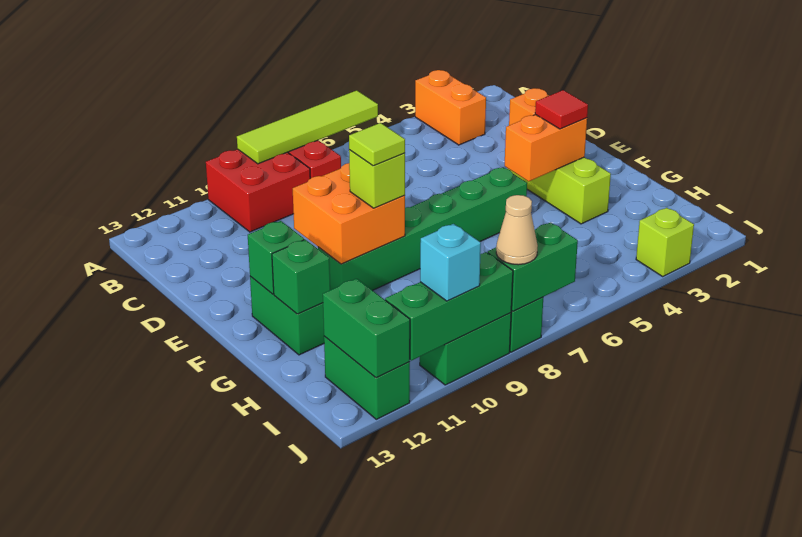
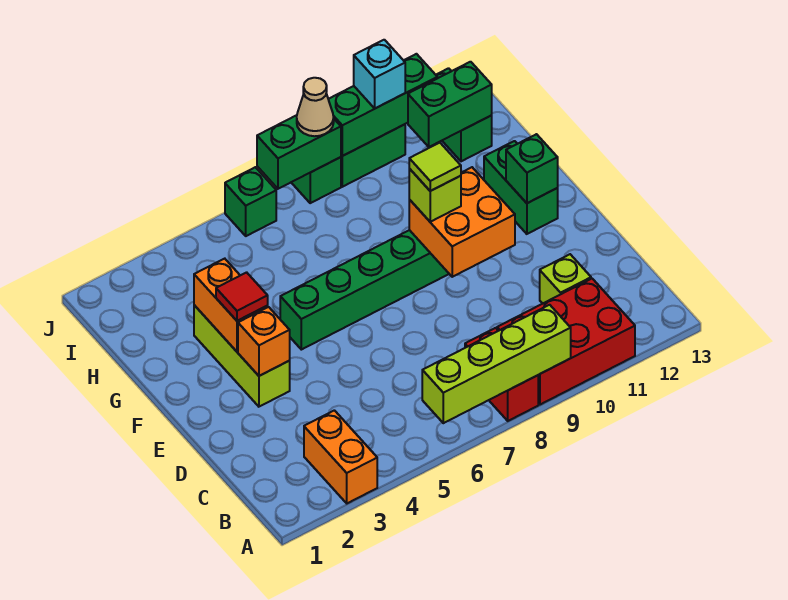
lime 1x4 tile [237,90,378,164] -> lime 1x4 brick [422,305,571,423]
red 2x2 brick [206,149,310,232] -> red 2x3 brick [497,279,635,405]
orange 1x2 brick [505,115,587,181] -> orange 1x2 brick turned to [194,259,268,352]
green 1x1 brick [272,240,330,314] -> green 1x1 brick moved to [225,167,276,236]
green 1x2 brick [323,279,410,378] -> green 1x2 brick turned to [408,62,492,147]
lime 1x1 brick [636,208,694,276] -> lime 1x1 brick moved to [540,254,591,304]

